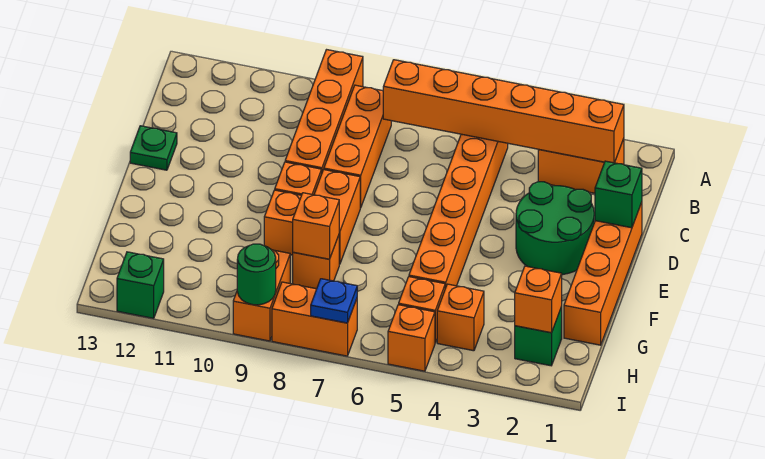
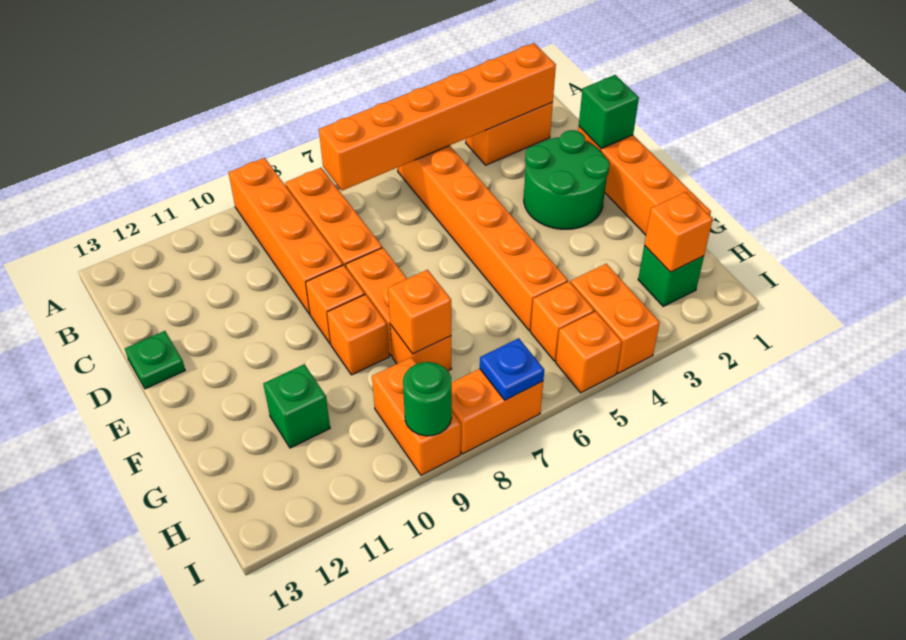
orange 1x1 brick [437,284,484,351] -> orange 1x2 brick [571,264,660,373]
green 1x1 brick [117,252,164,318] -> green 1x1 brick moved to [263,364,330,448]

